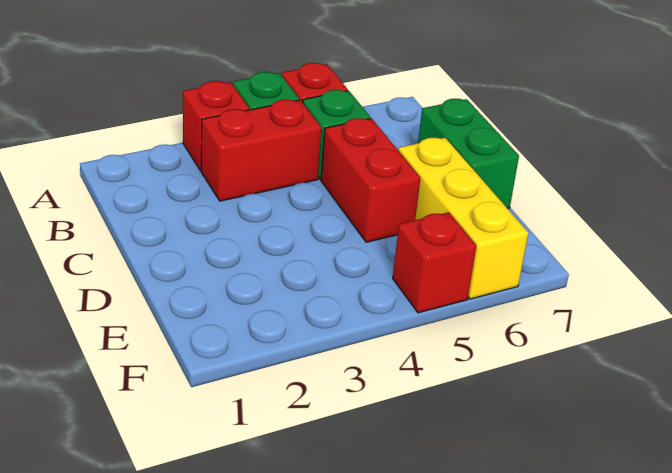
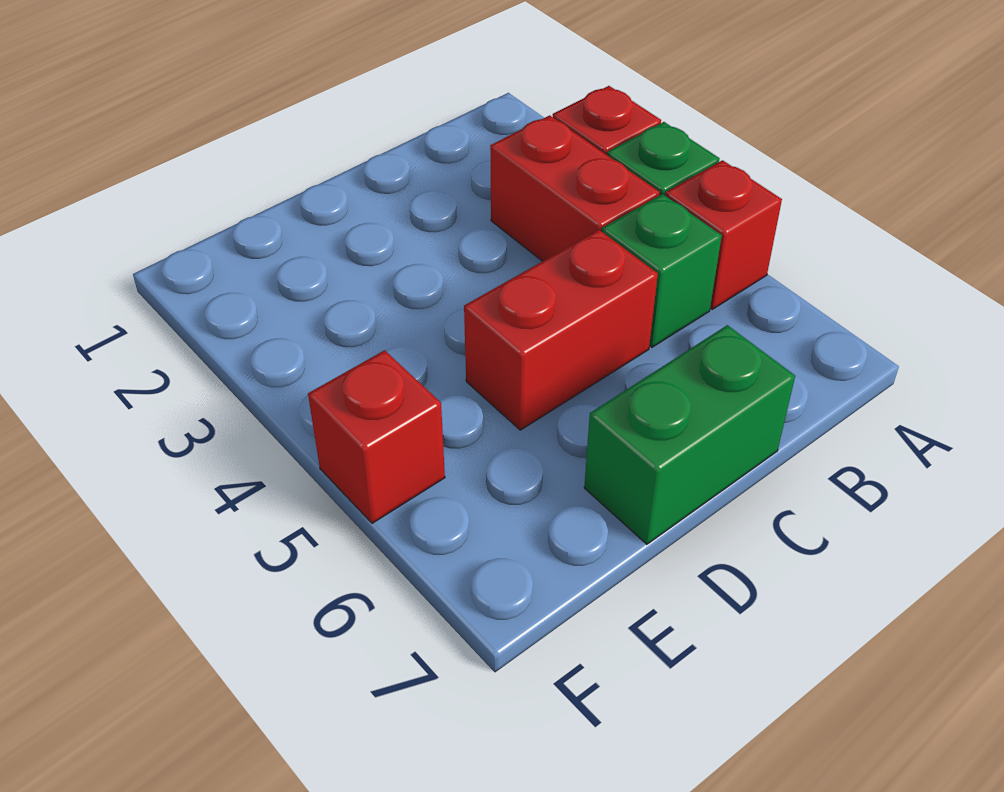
yellow 1x3 brick [398,138,528,299] -> none

